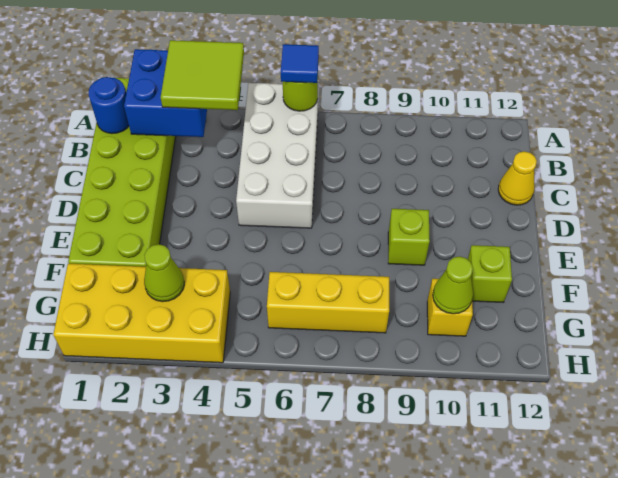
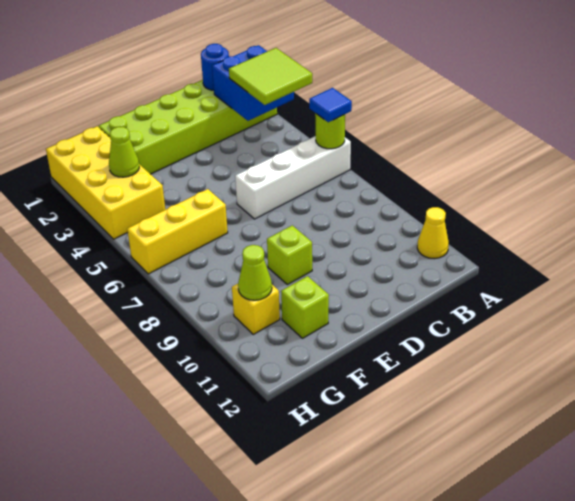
white 2x4 brick [236,83,318,228] -> white 1x4 brick [235,136,351,219]
yellow 1x1 cone [498,151,537,205] -> yellow 1x1 cone moved to [417,207,449,259]
yellow 1x3 brick [267,272,389,333] -> yellow 1x3 brick turned to [127,189,228,274]

